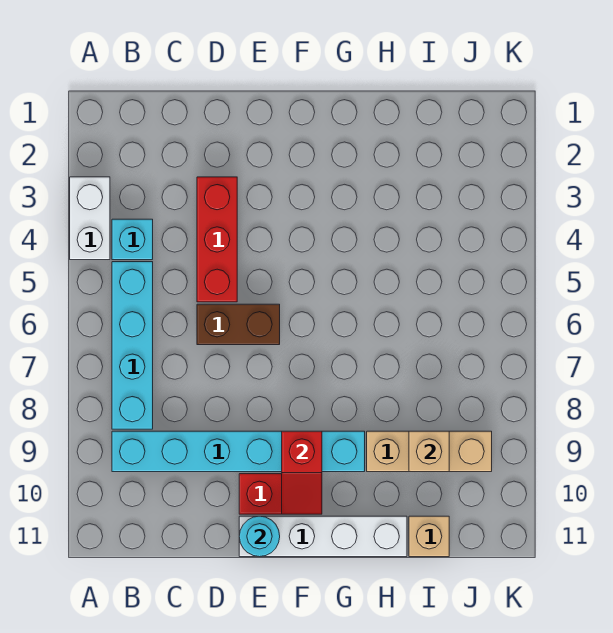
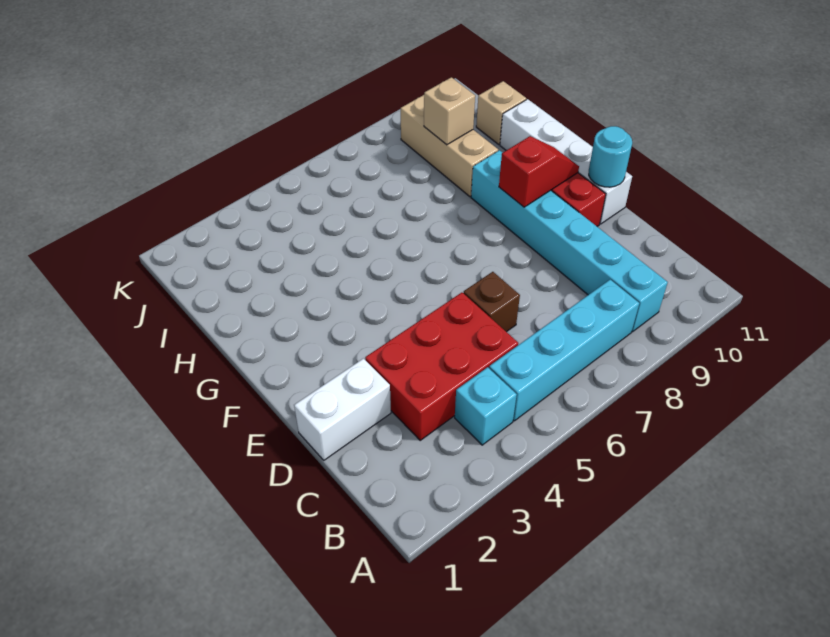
white 1x2 brick [70,177,110,260] -> white 1x2 brick moved to [294,358,391,460]
red 1x3 brick [197,177,237,302] -> red 2x3 brick [365,293,518,440]
brown 1x2 brick [197,304,280,345] -> brown 1x1 brick [464,272,520,332]

